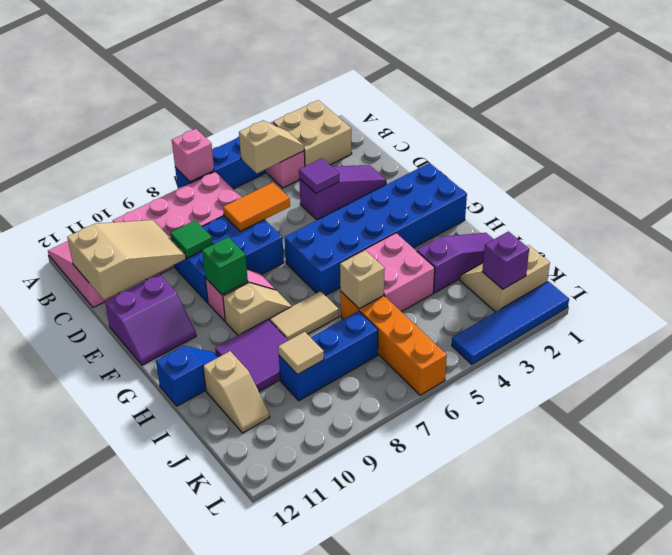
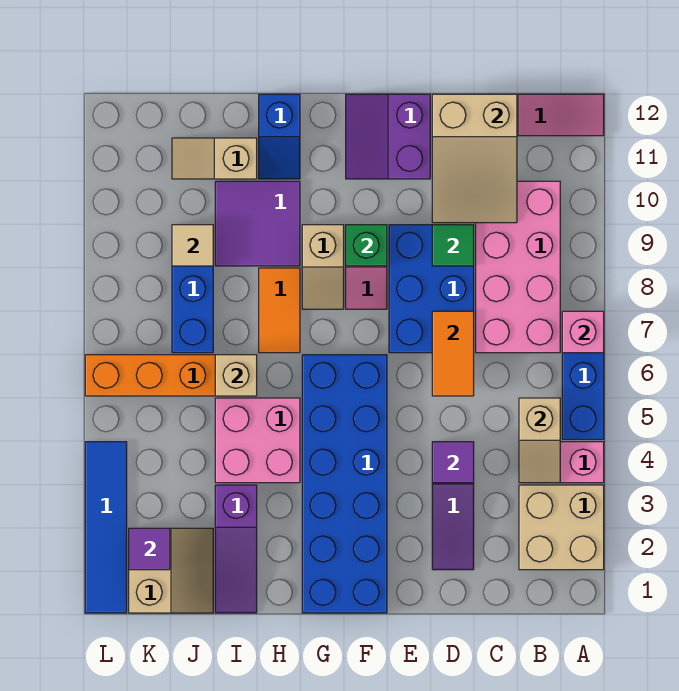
tan 1x2 tile [270,291,339,340] -> orange 1x2 tile [259,268,300,353]
purple 1x1 brick [482,231,529,289] -> purple 1x1 tile [129,528,170,570]

